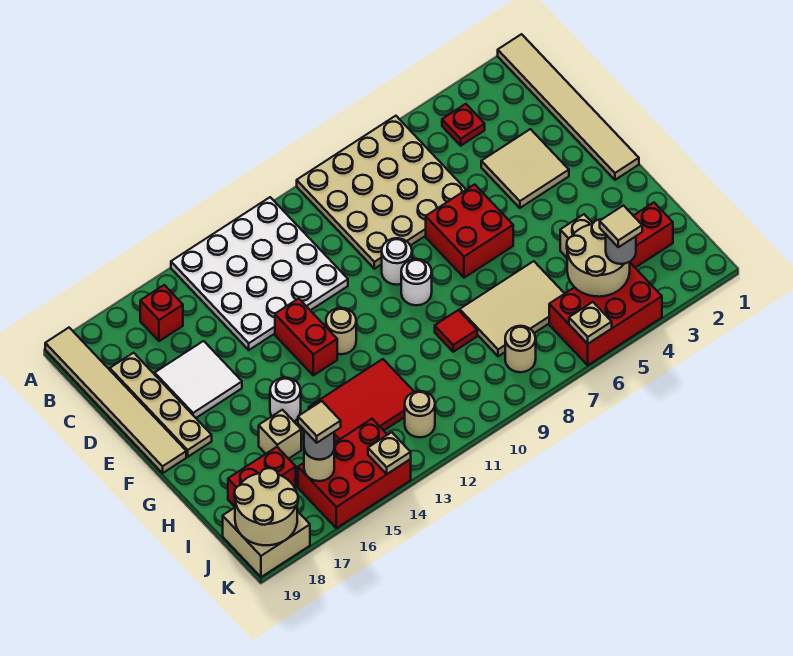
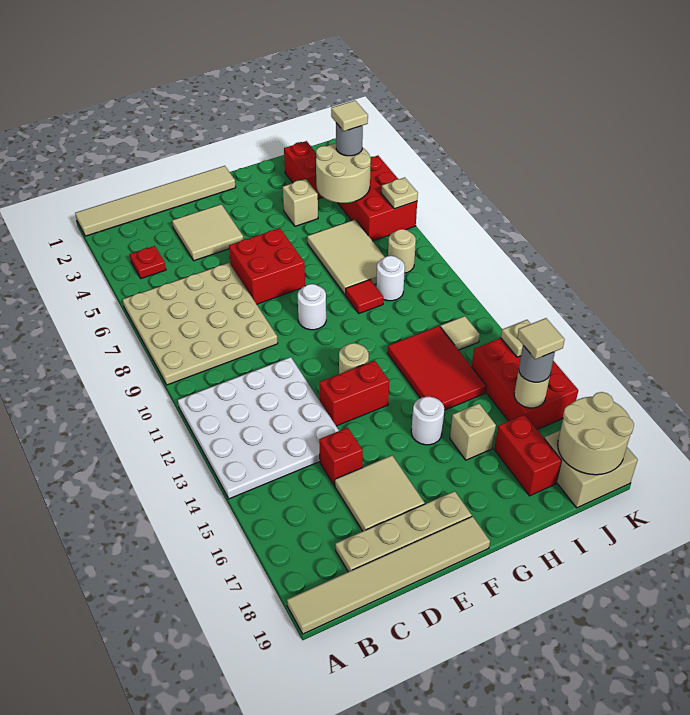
red 1x1 brick [140,285,183,341] -> red 1x1 brick moved to [319,428,363,486]
white 2x2 tile [155,341,242,418] -> tan 2x2 tile [335,455,425,531]
white 1x1 round brick [382,238,412,285] -> white 1x1 round brick moved to [376,256,405,301]
tan 1x1 round brick [405,391,435,437] -> tan 1x1 tile [440,316,480,350]

